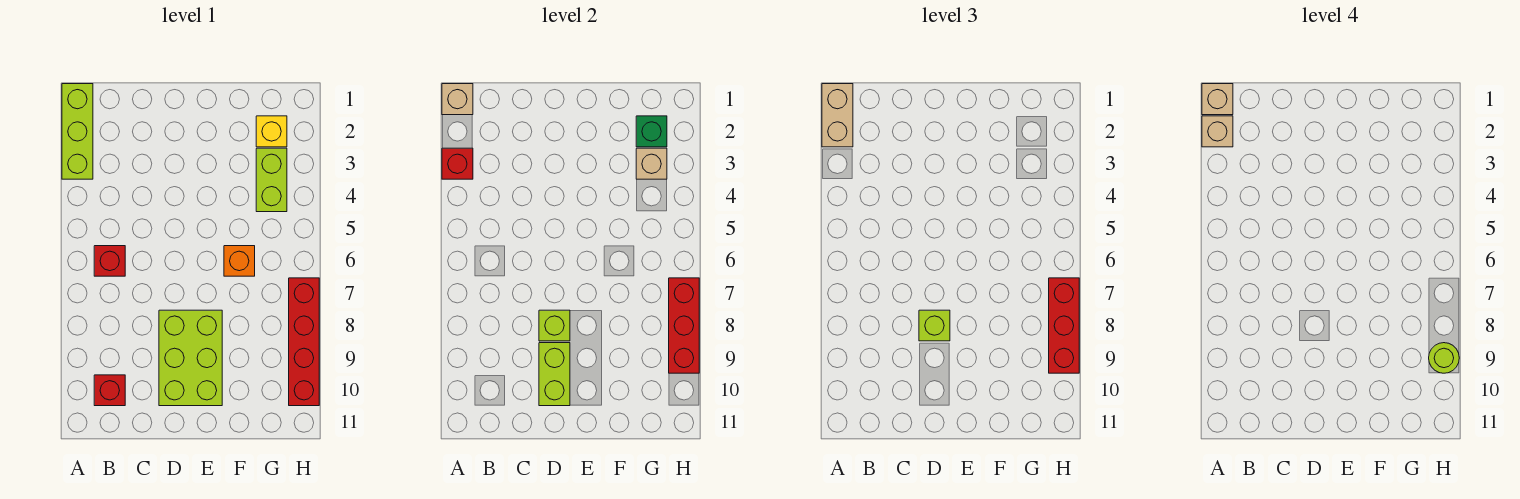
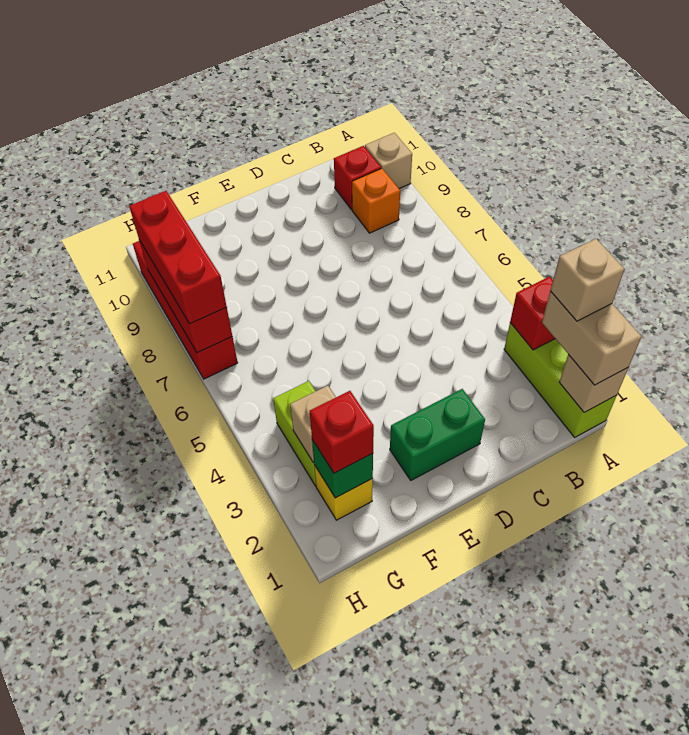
tan 1x1 brick [1202,84,1233,115] -> tan 1x1 brick moved to [365,133,412,189]
red 1x1 brick [94,246,125,276] -> red 1x1 brick moved to [310,391,374,473]
none -> green 1x2 brick [390,389,485,480]
lime 2x3 brick [159,310,222,406] -> none
lime 1x1 brick [539,310,570,341] -> none
lime 1x1 brick [919,310,950,341] -> none
lime 1x2 brick [539,343,570,406] -> none
orange 1x1 brick [224,246,255,276] -> orange 1x1 brick moved to [352,169,400,233]
lime 1x1 round brick [1429,343,1459,373] -> none

